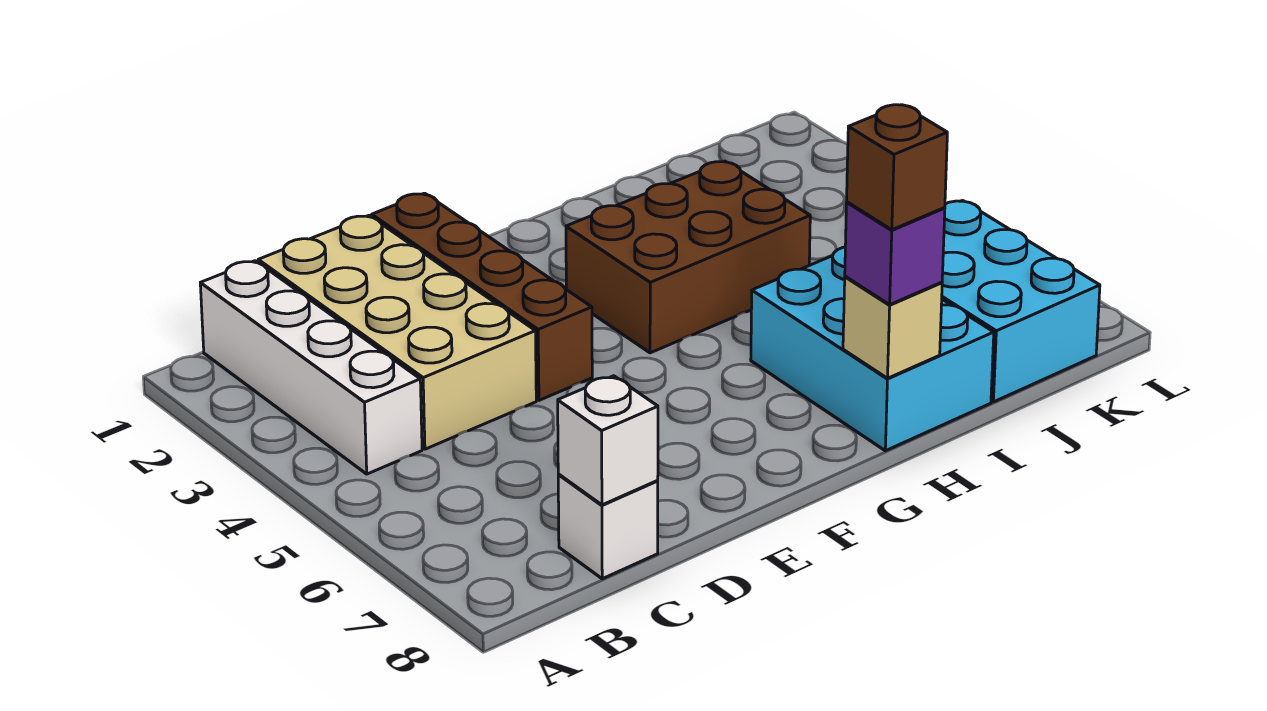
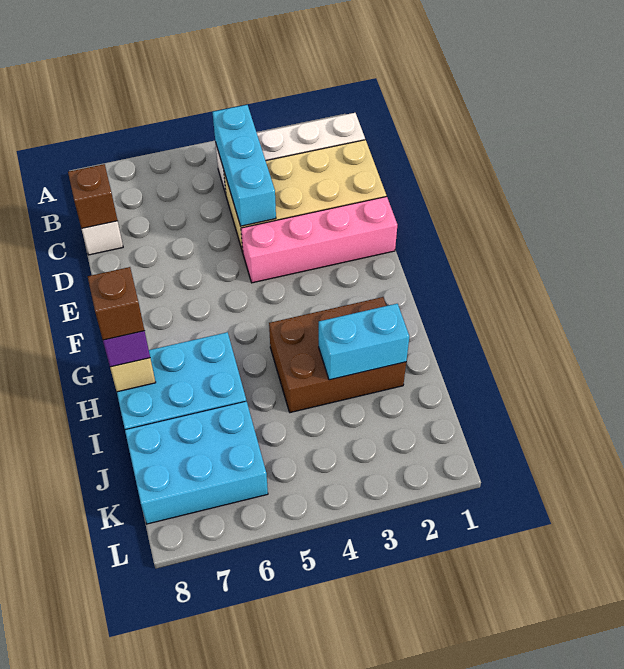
none -> cyan 1x3 brick [213,105,276,226]
white 1x1 brick [558,376,658,505] -> brown 1x1 brick [68,164,118,228]
brown 1x4 brick [372,193,592,400] -> pink 1x4 brick [241,197,397,283]
brown 2x3 brick [566,161,810,353] -> brown 2x3 brick turned to [269,297,406,413]
none -> cyan 1x2 brick [319,304,409,380]

